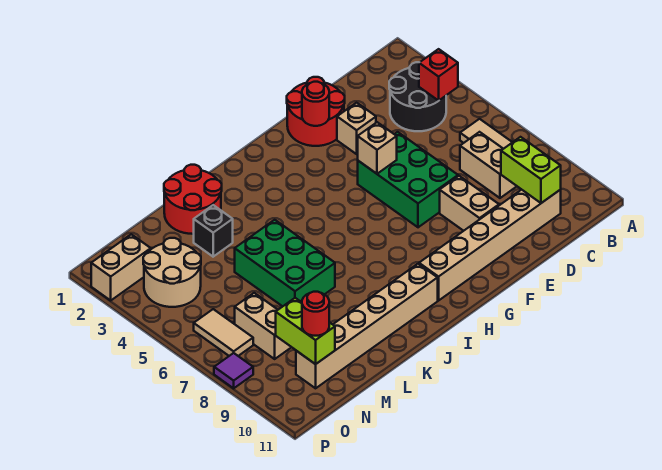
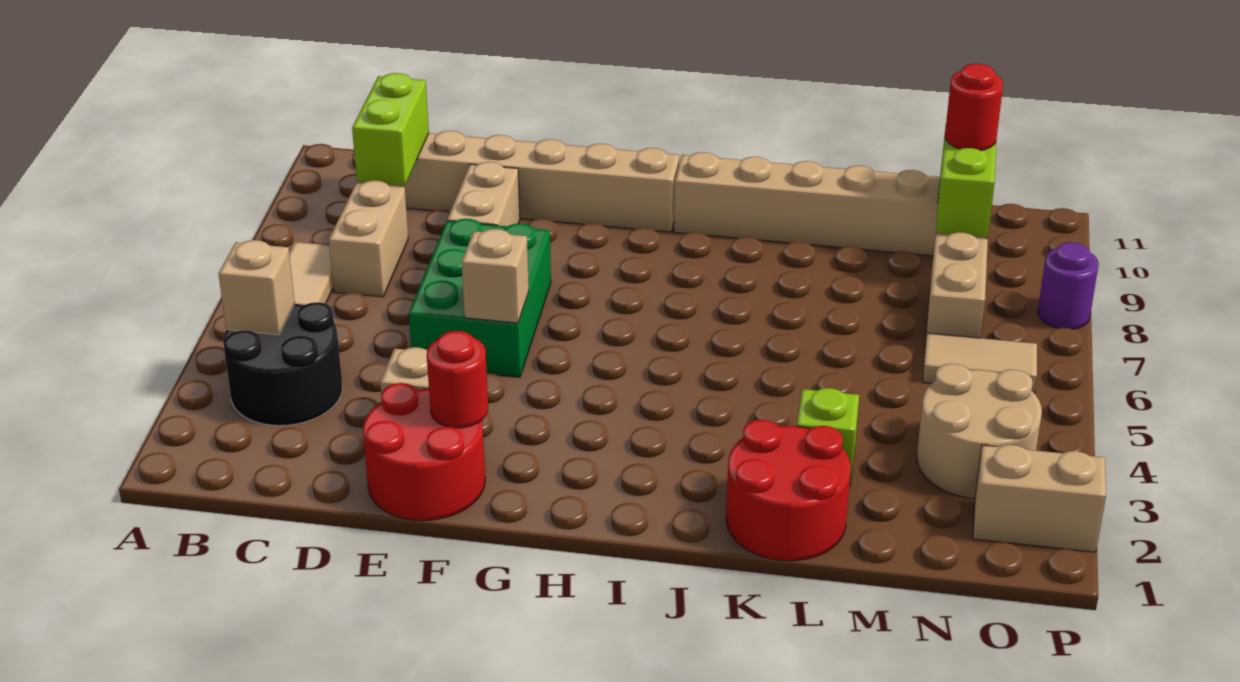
red 1x1 brick [419,49,458,101] -> tan 1x1 brick [218,240,295,335]
green 2x3 brick [235,220,335,306] -> none
black 1x1 brick [194,205,233,257] -> lime 1x1 brick [797,388,859,486]
tan 1x2 tile [194,309,253,356] -> tan 1x2 tile turned to [923,333,1037,392]
purple 1x1 tile [214,353,253,388] -> purple 1x1 round brick [1038,242,1099,329]

